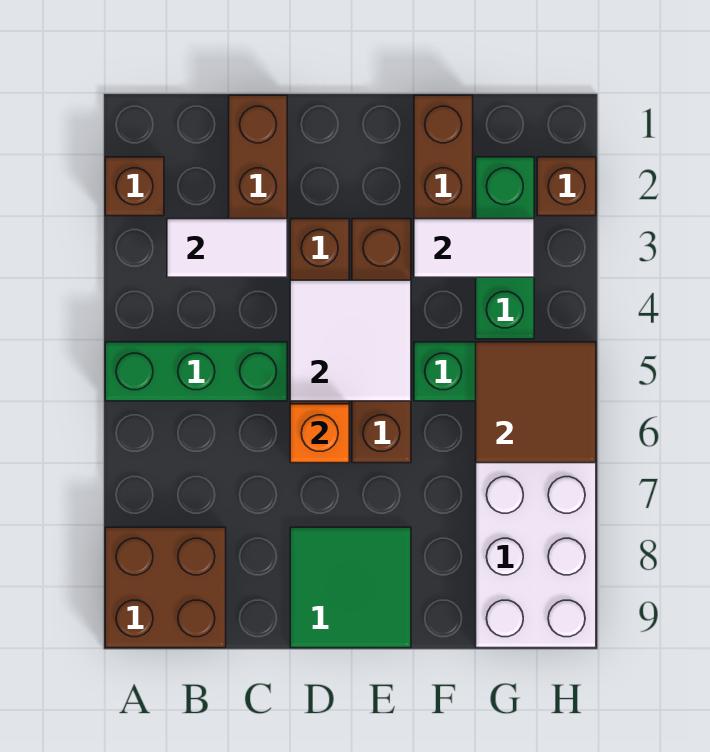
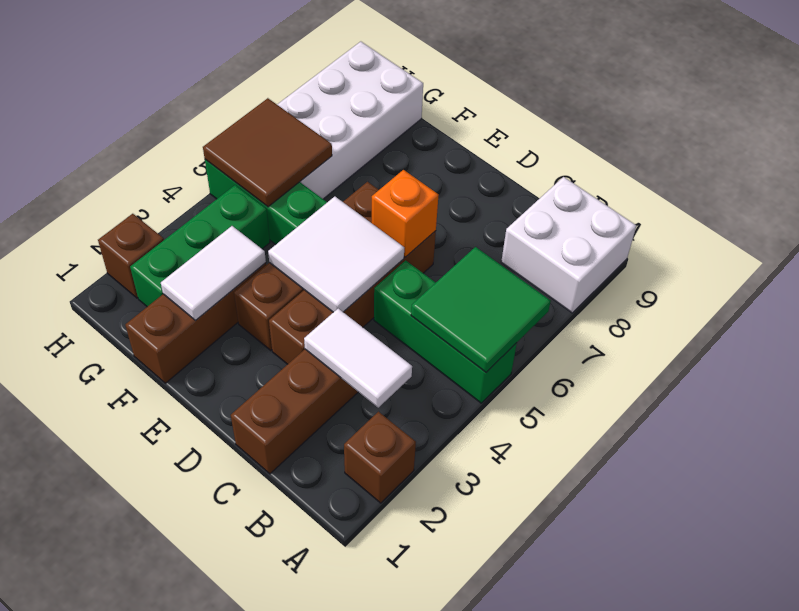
brown 2x2 brick [105,527,226,648] -> white 2x2 brick [501,177,636,313]
green 2x2 tile [290,527,411,648] -> green 2x2 tile moved to [411,247,551,372]
white 1x2 tile [414,219,534,277] -> white 1x2 tile turned to [161,226,266,320]

